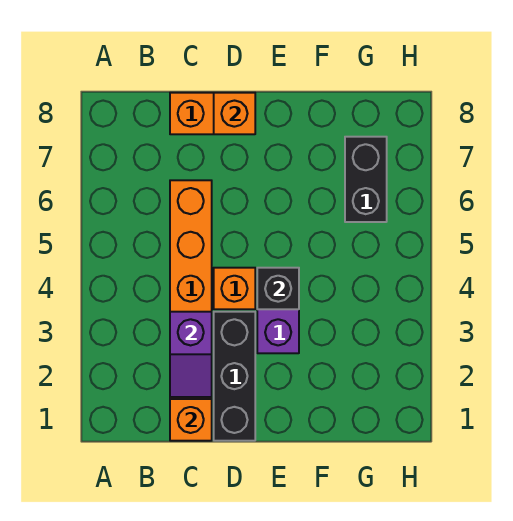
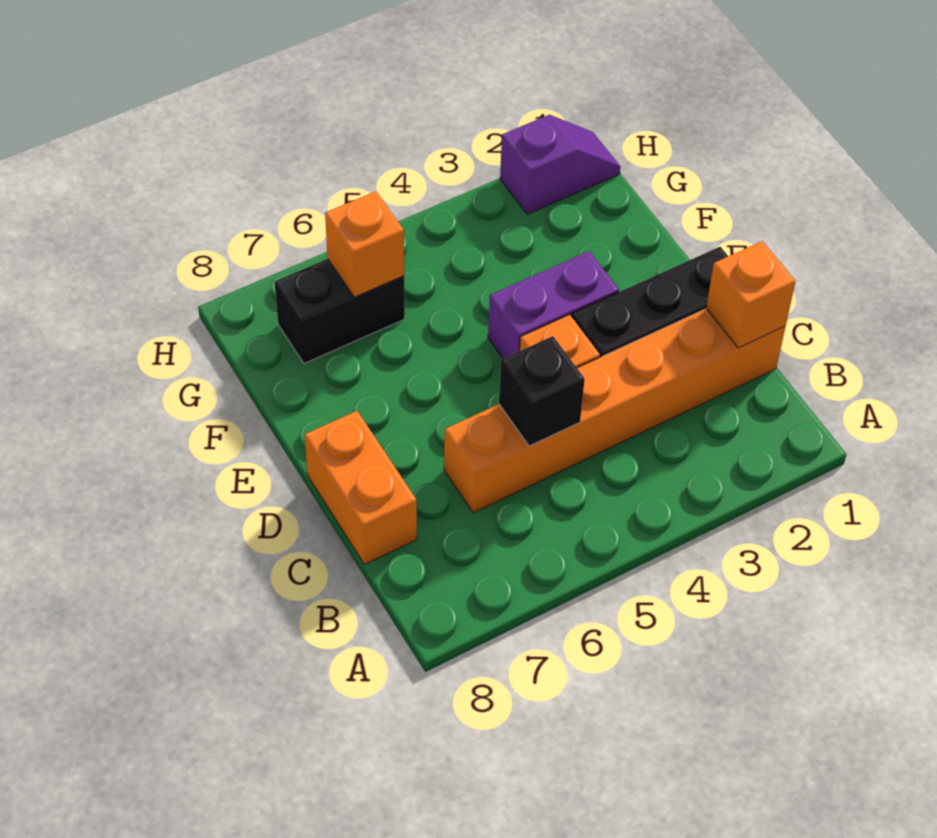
purple 1x2 slope [170,312,212,397] -> purple 1x2 slope moved to [500,115,621,214]
orange 1x1 brick [214,93,255,134] -> orange 1x1 brick moved to [325,191,404,297]
black 1x1 brick [257,268,299,309] -> black 1x1 brick moved to [499,336,585,446]

